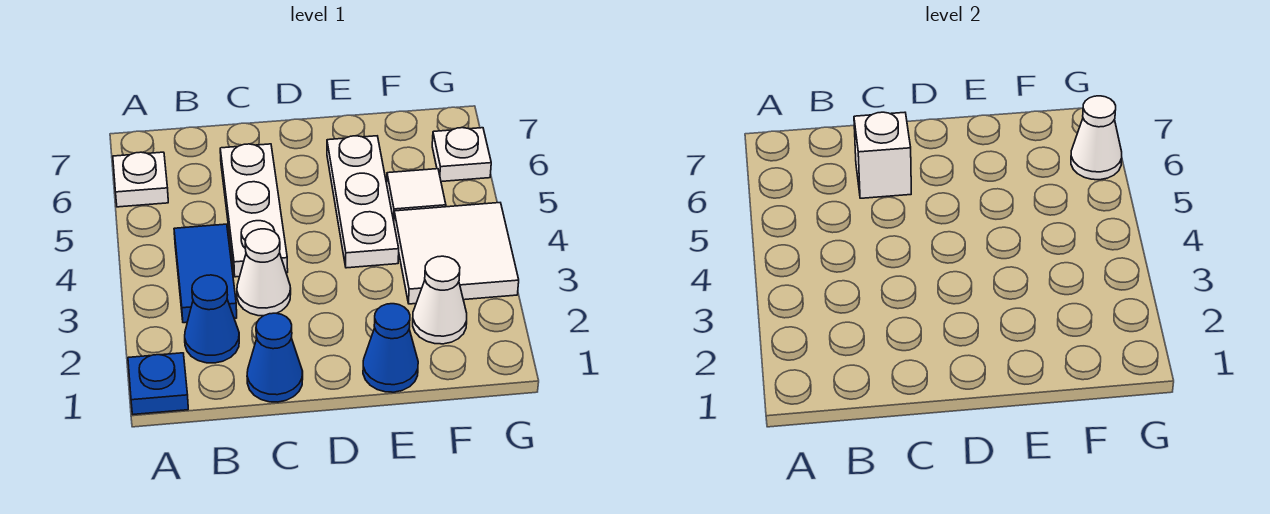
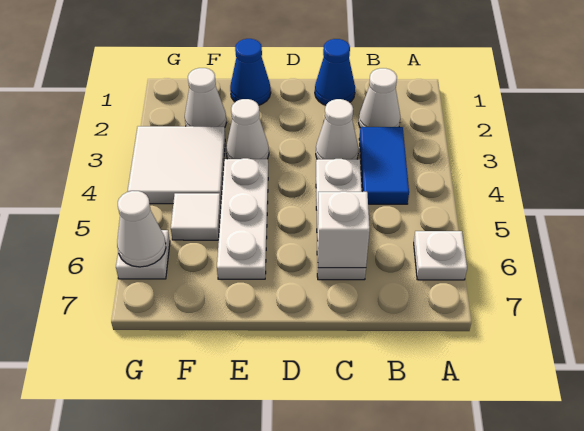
blue 1x1 plate [128,353,188,414] -> none
blue 1x1 cone [185,275,239,363] -> white 1x1 cone [359,68,400,127]
none -> white 1x1 cone [226,99,269,159]

